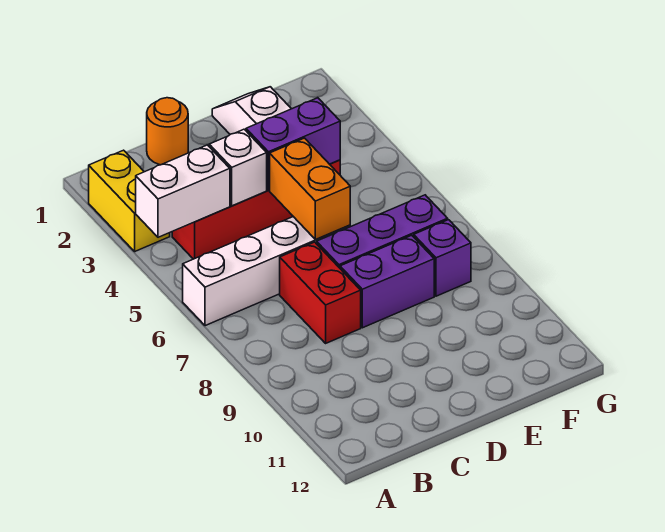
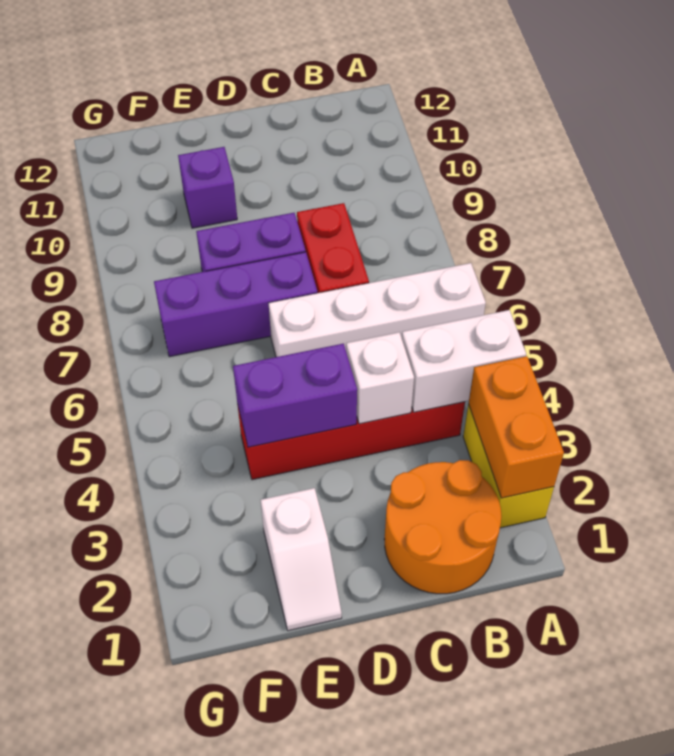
orange 1x1 round brick [147,98,188,165] -> orange 2x2 round brick [384,460,502,594]
orange 1x2 brick [270,138,350,240] -> orange 1x2 brick moved to [469,356,564,498]
purple 1x1 brick [414,220,471,296] -> purple 1x1 brick moved to [178,147,237,228]

